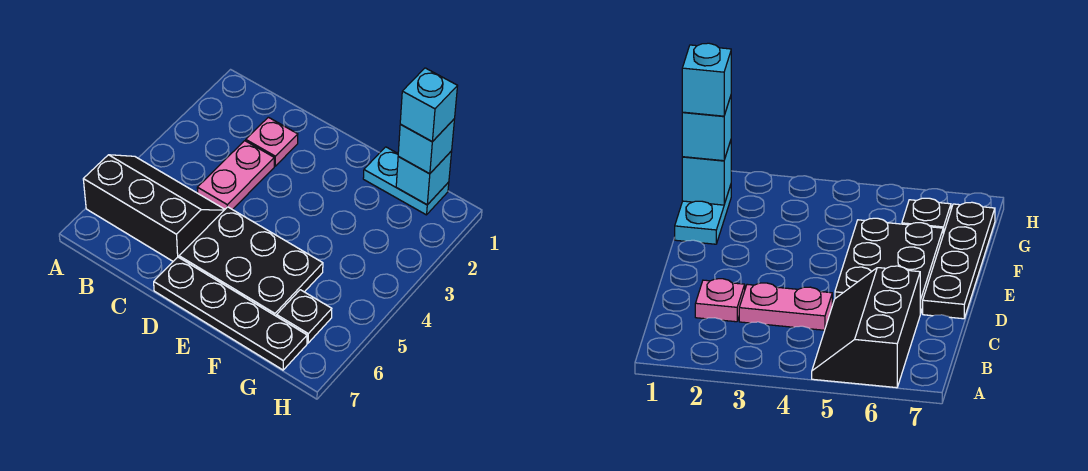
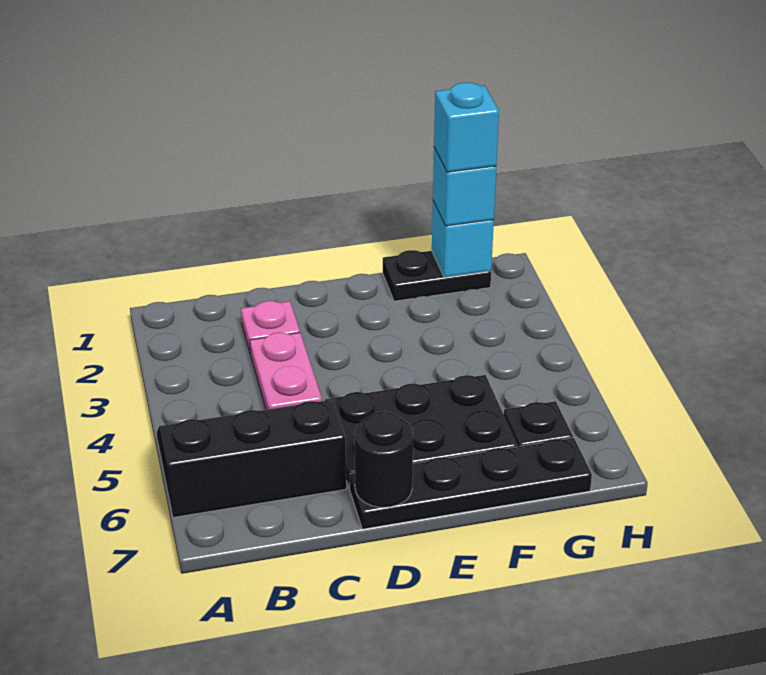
none -> black 1x1 round brick [354,412,413,507]
cyan 1x2 plate [363,147,449,215] -> black 1x2 plate [383,250,491,301]

